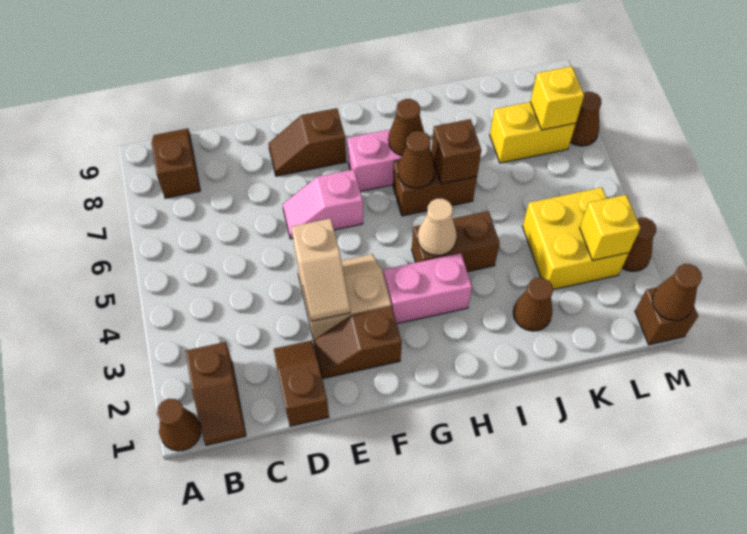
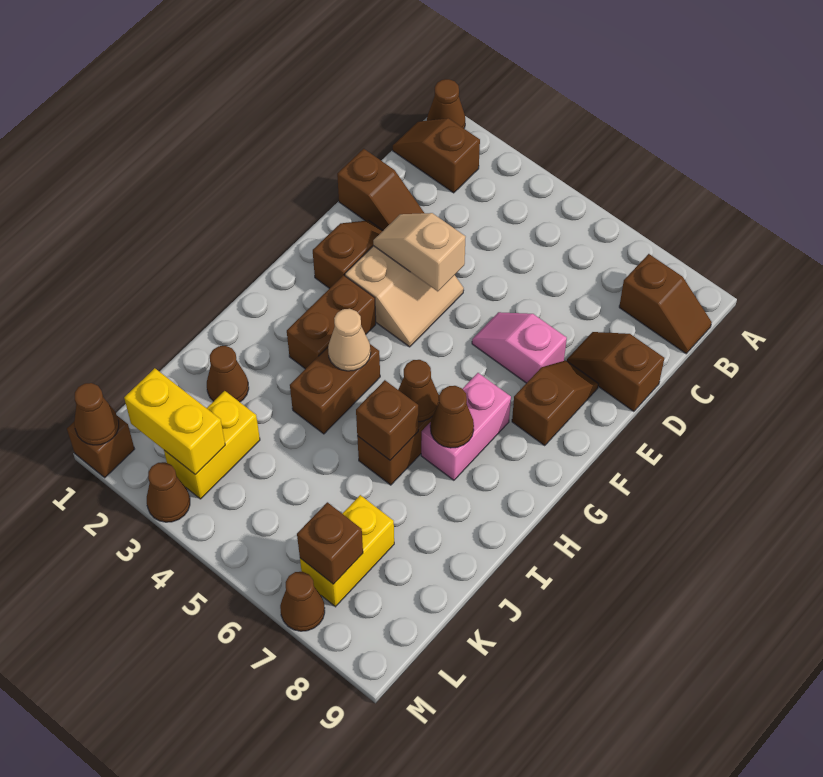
none -> brown 1x2 slope [567,332,664,411]
pink 1x2 slope [283,169,363,239] -> pink 1x2 slope turned to [472,312,567,383]
pink 1x2 brick [384,253,472,324] -> brown 1x2 brick [287,275,376,369]
yellow 2x2 brick [523,187,629,290] -> yellow 1x2 brick [164,391,260,499]
yellow 1x1 brick [580,195,640,261] -> yellow 1x2 brick [124,368,225,475]
yellow 1x1 brick [530,66,584,130] -> brown 1x1 brick [297,502,363,584]

